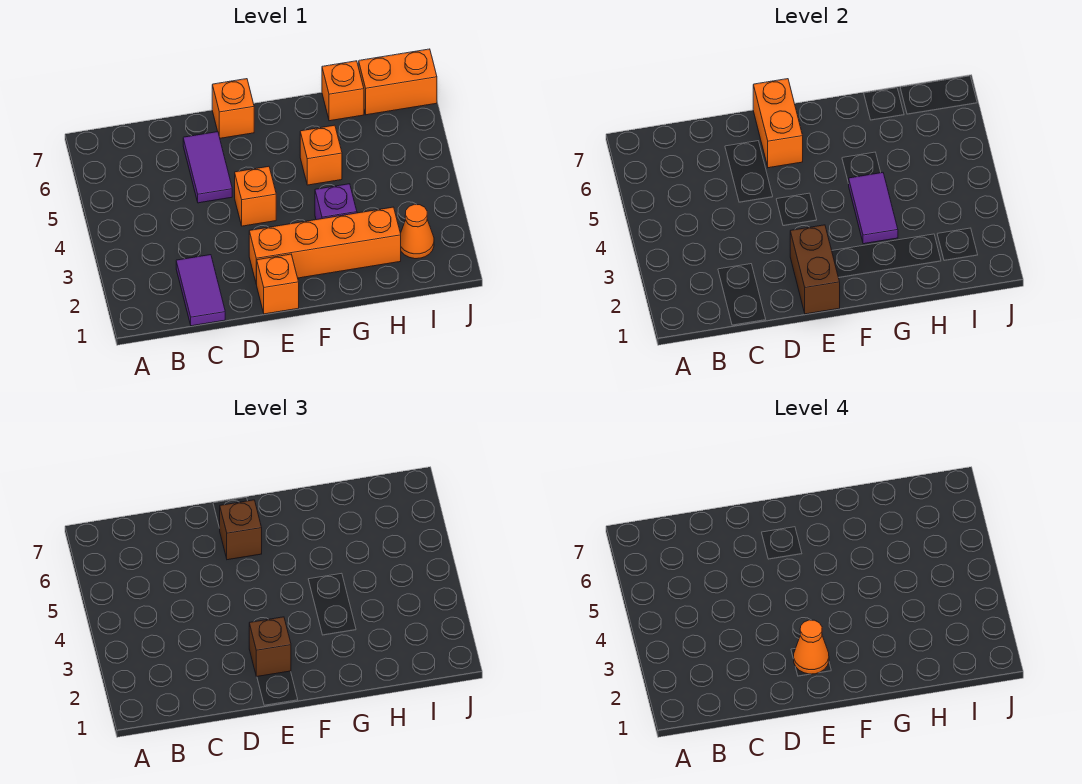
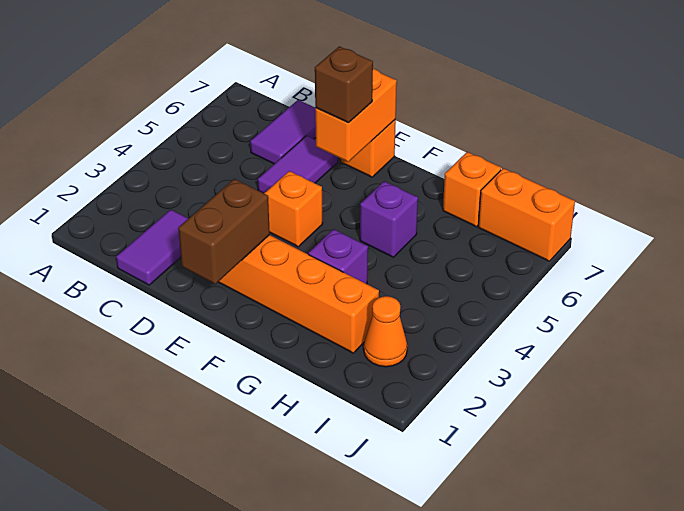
orange 1x1 brick [257,254,299,314] -> none
brown 1x1 brick [249,617,291,677] -> none
orange 1x1 cone [794,620,829,674] -> none
purple 1x2 tile [849,173,898,244] -> purple 1x2 tile moved to [250,100,316,164]
orange 1x1 brick [300,125,342,185] -> purple 1x1 brick [360,181,418,257]

